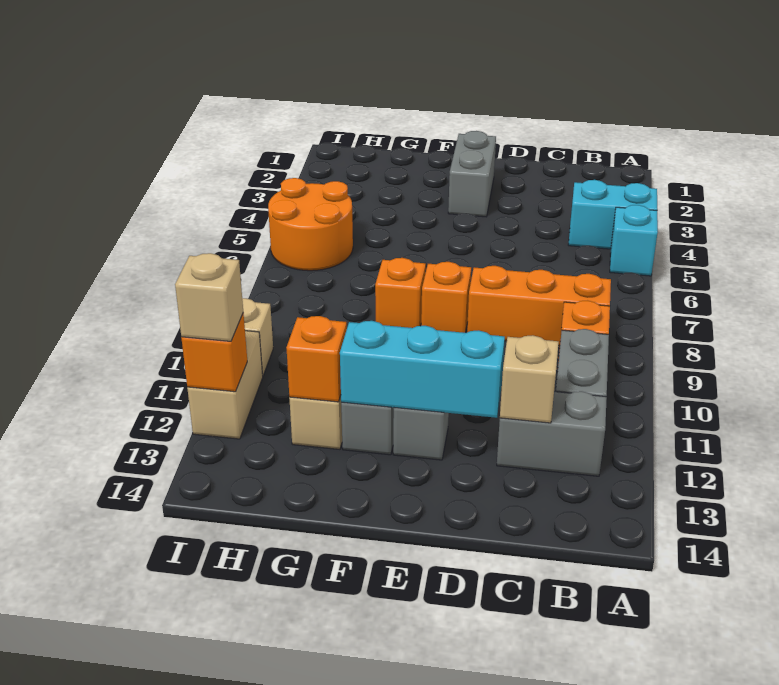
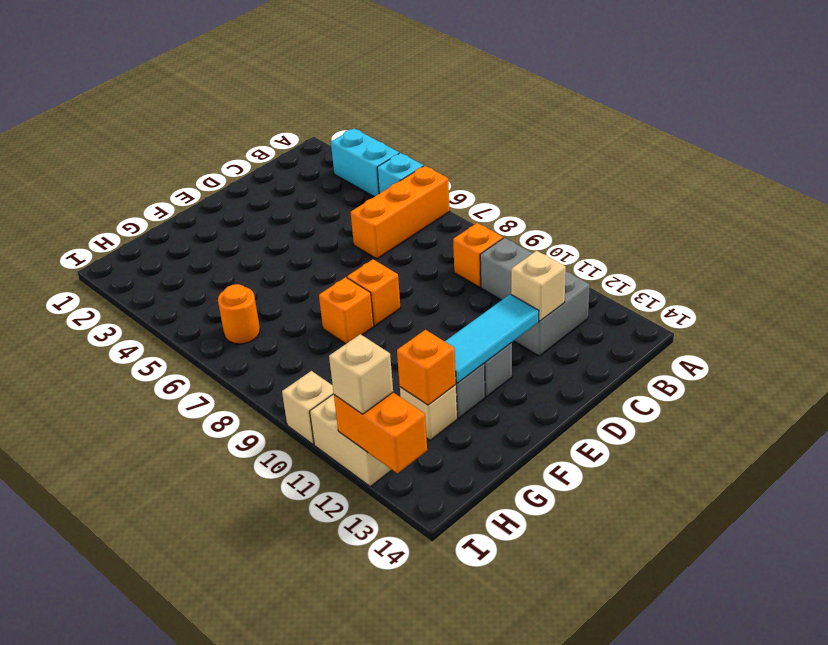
cyan 1x2 brick [568,180,657,249] -> cyan 1x2 brick turned to [331,129,399,197]
orange 1x3 brick [467,266,611,346] -> orange 1x3 brick moved to [351,166,450,259]
cyan 1x3 brick [340,321,505,418] -> cyan 1x3 tile [445,294,539,383]
grey 1x2 brick [448,131,496,217] -> none
orange 2x2 round brick [268,178,353,271] -> orange 1x1 round brick [218,284,260,344]
orange 1x1 brick [181,313,247,392] -> orange 1x2 brick [334,393,427,473]

